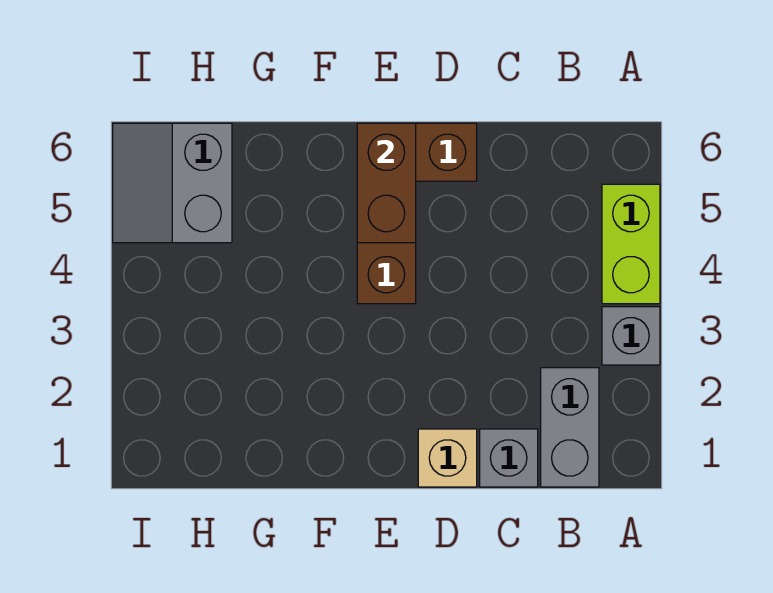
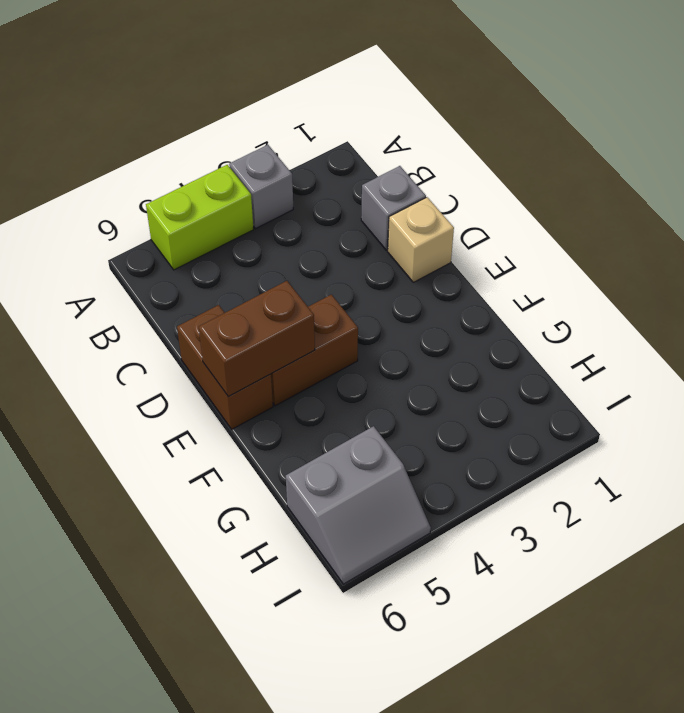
grey 1x2 brick [541,368,599,487] -> none

